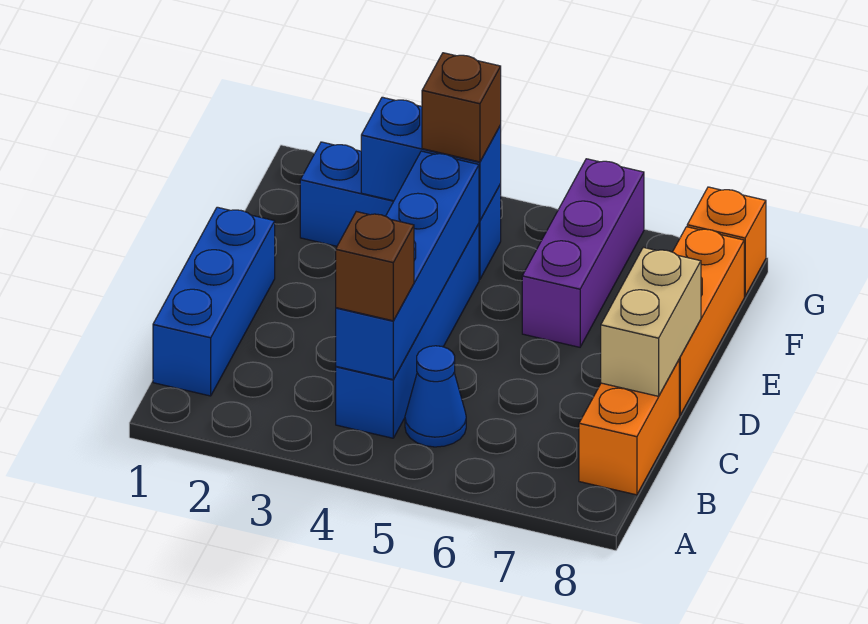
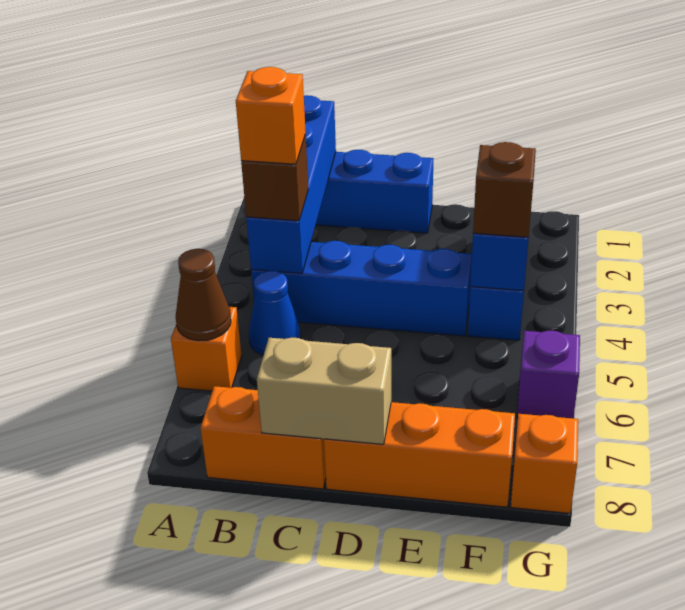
none -> orange 1x1 brick [171,307,242,391]
none -> brown 1x1 cone [176,249,231,341]
blue 1x4 brick [336,151,479,379] -> blue 1x4 brick turned to [246,95,336,273]
none -> orange 1x1 brick [236,67,306,164]
purple 1x3 brick [522,159,644,347] -> purple 1x1 brick [517,330,580,419]

